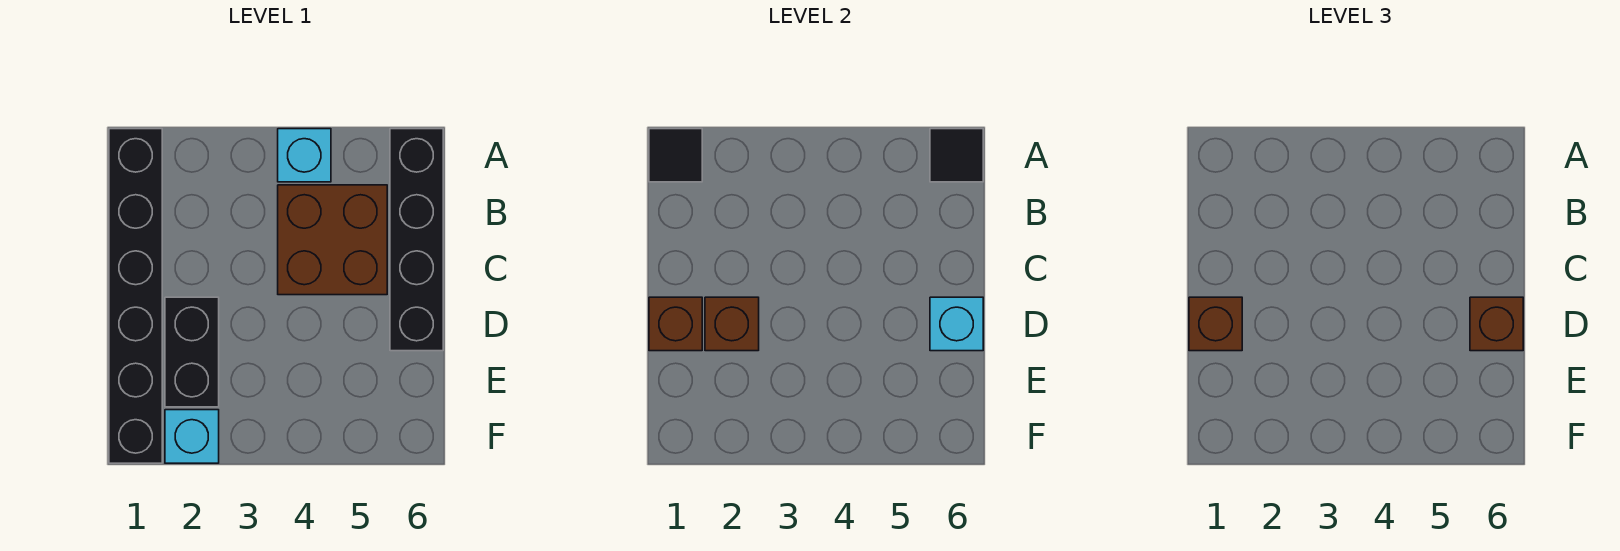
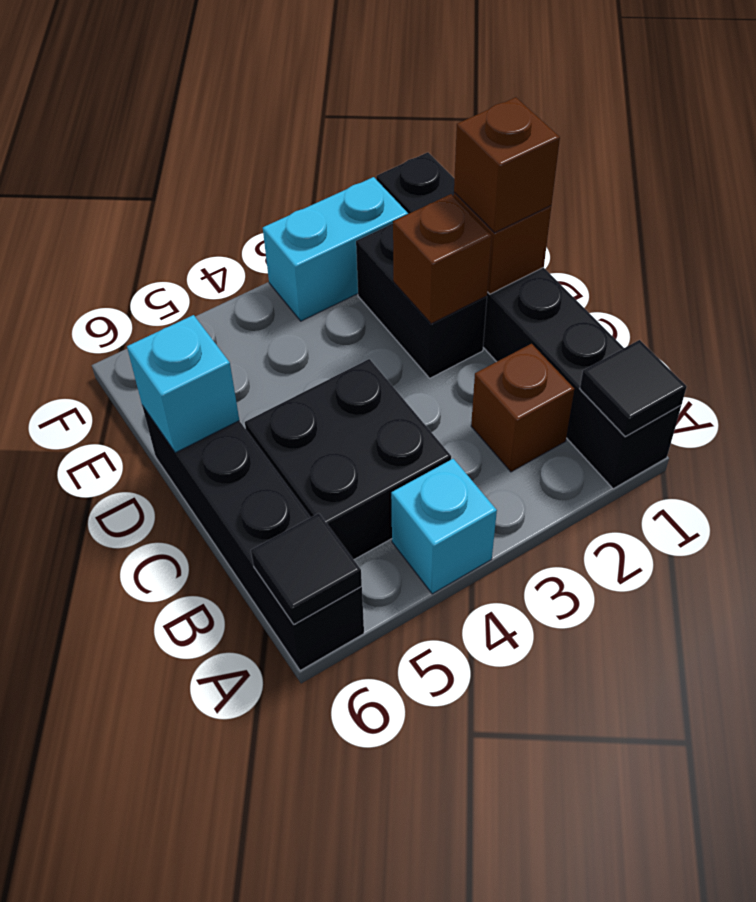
brown 2x2 brick [278,185,387,295] -> black 2x2 brick [245,359,451,559]
brown 1x1 brick [1470,297,1523,351] -> brown 1x1 brick moved to [471,344,574,472]
cyan 1x1 brick [165,410,219,463] -> cyan 1x2 brick [263,177,408,321]

